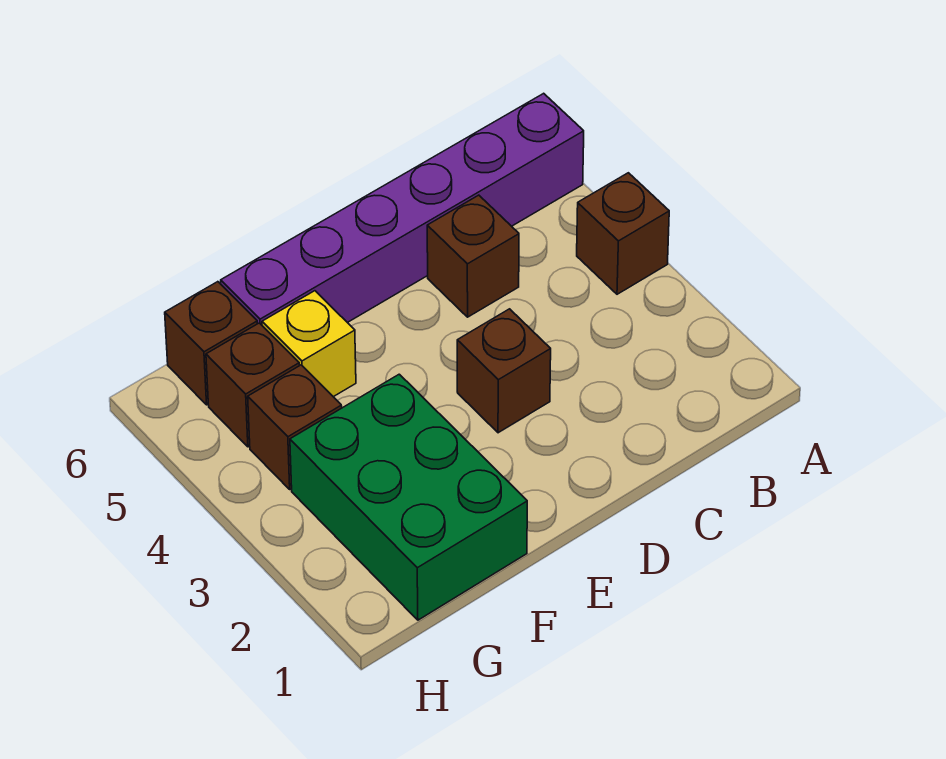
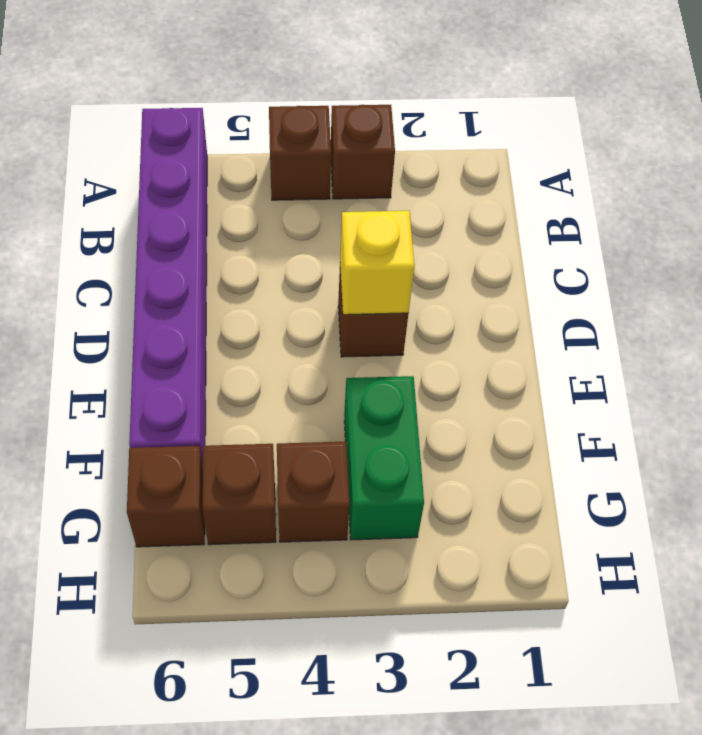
brown 1x1 brick [427,195,519,317] -> brown 1x1 brick moved to [331,105,395,199]
green 2x3 brick [290,374,527,620] -> green 1x2 brick [344,376,424,540]
yellow 1x1 brick [262,291,356,397] -> yellow 1x1 brick moved to [340,211,414,315]

